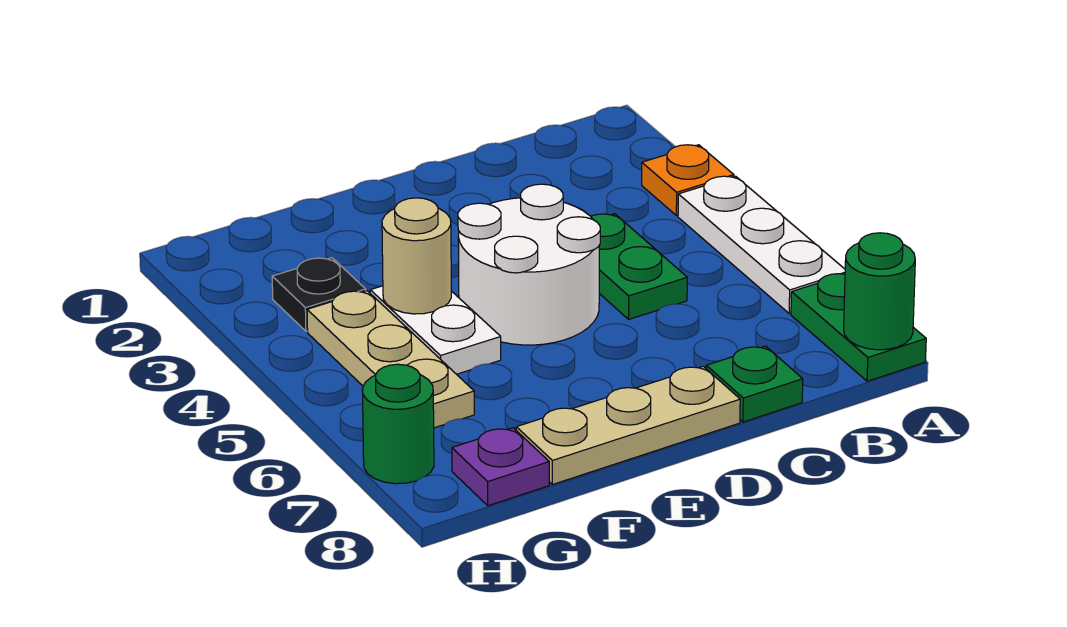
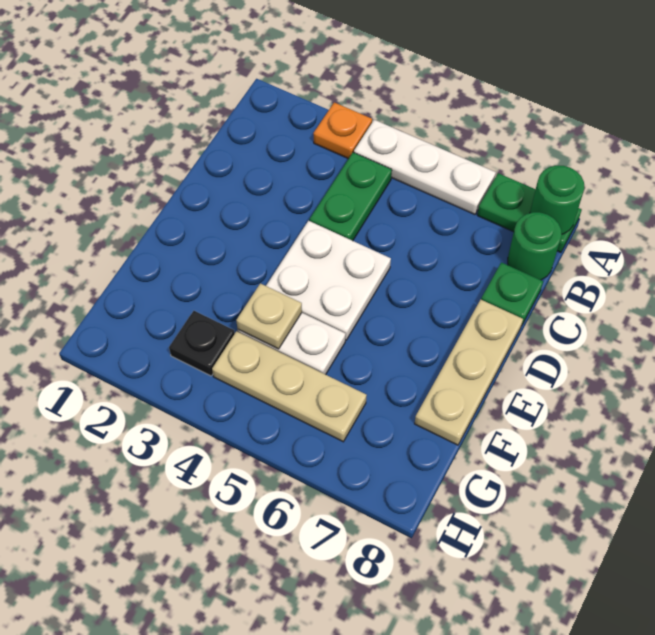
green 1x2 plate [591,214,687,319] -> green 1x2 plate turned to [309,152,392,241]
white 2x2 round brick [458,184,600,345] -> white 2x2 plate [266,221,391,340]
tan 1x1 round brick [382,198,451,314] -> tan 1x1 plate [236,283,302,349]
purple 1x1 plate [452,428,549,506] -> none
green 1x1 round brick [362,364,434,484] -> green 1x1 round brick moved to [508,212,562,280]

